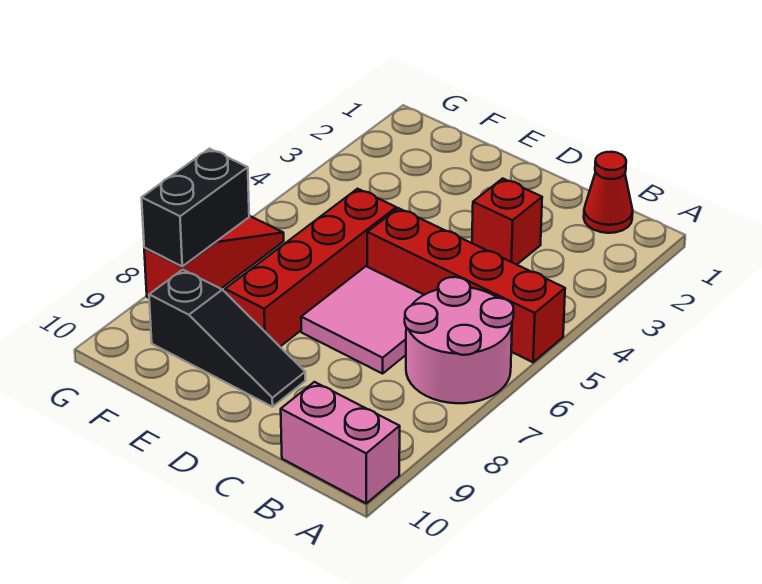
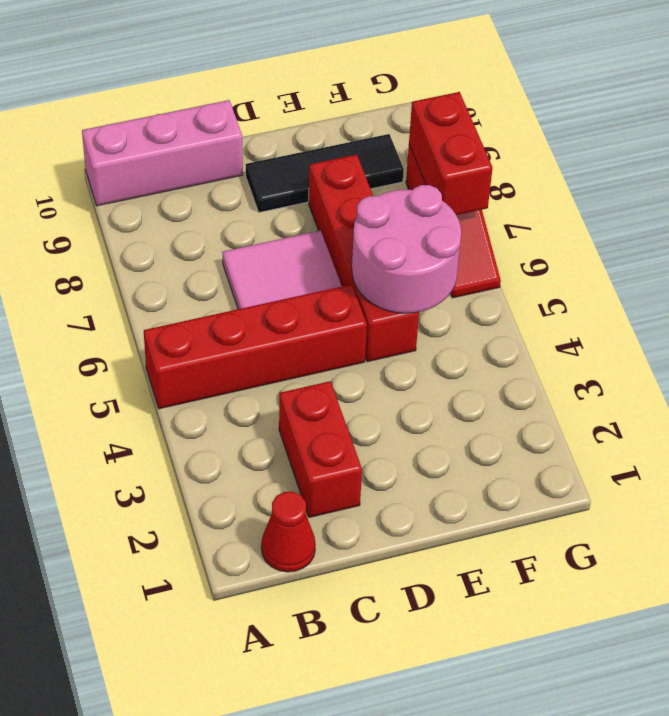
pink 2x2 round brick [405,277,514,403] -> pink 2x2 round brick moved to [352,185,461,313]
pink 1x2 brick [281,382,400,503] -> pink 1x3 brick [82,100,243,206]
red 1x1 brick [472,178,542,265] -> red 1x2 brick [279,381,362,517]
black 1x3 slope [149,270,305,407] -> black 1x3 tile [246,134,404,212]
black 1x2 brick [142,149,249,266] -> red 1x2 brick [409,92,493,215]

